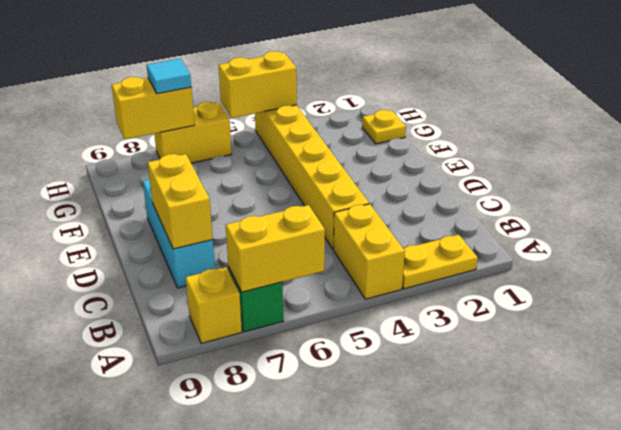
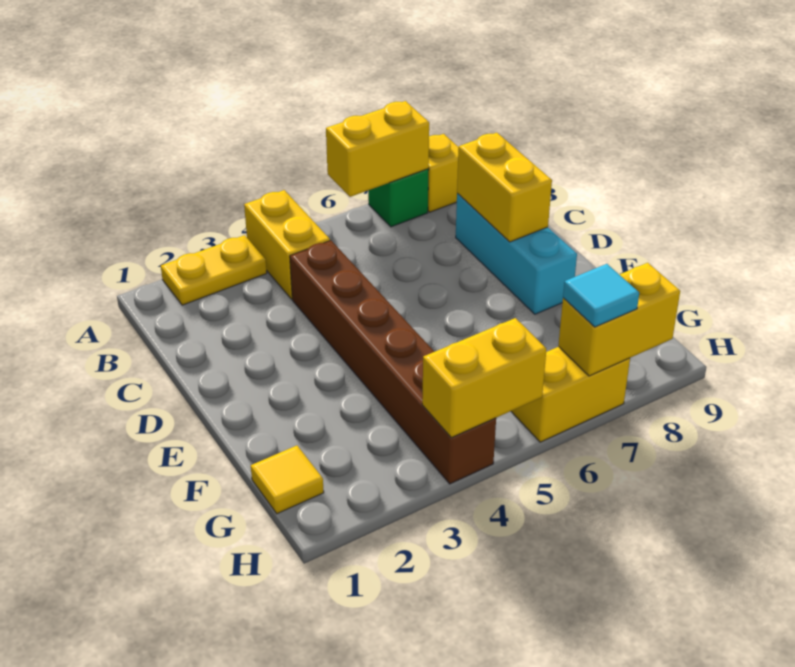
yellow 1x6 brick [255,105,369,249] -> brown 1x6 brick [290,240,496,484]
yellow 1x1 plate [362,110,406,144] -> yellow 1x1 tile [251,446,324,514]

